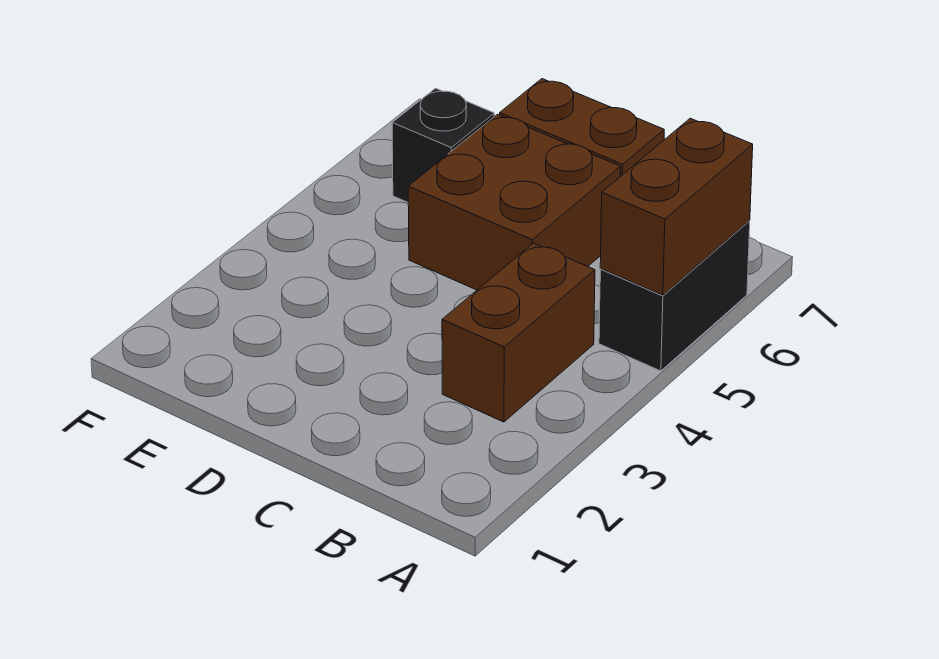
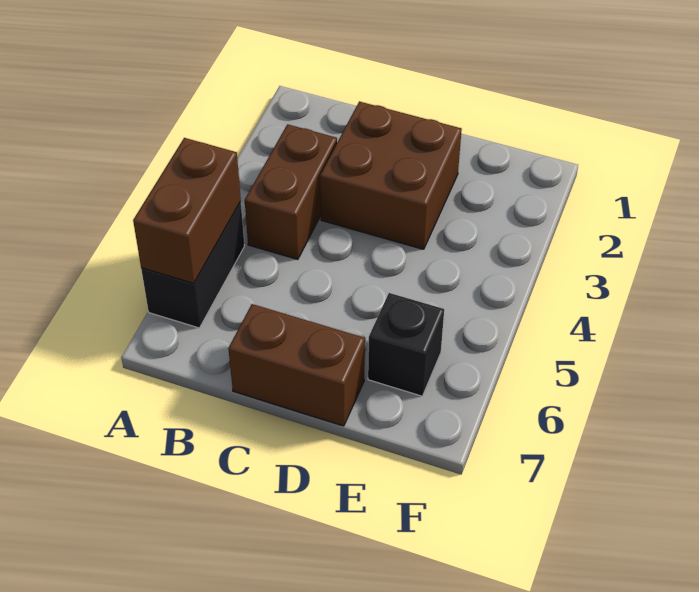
brown 2x2 brick [408,114,620,290] -> brown 2x2 brick moved to [320,101,462,249]

